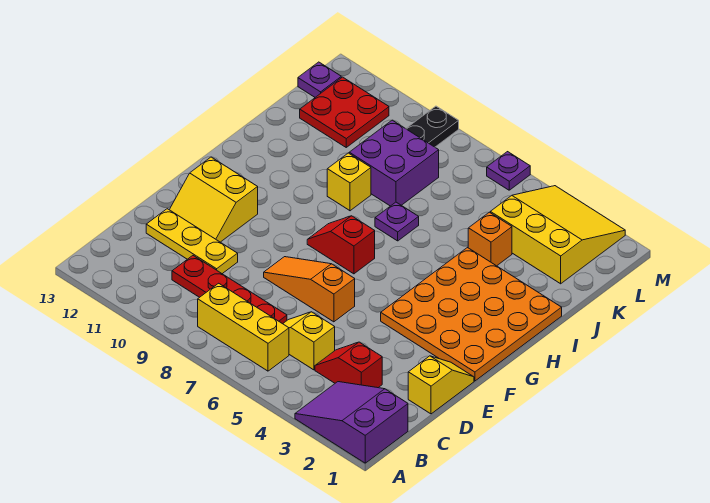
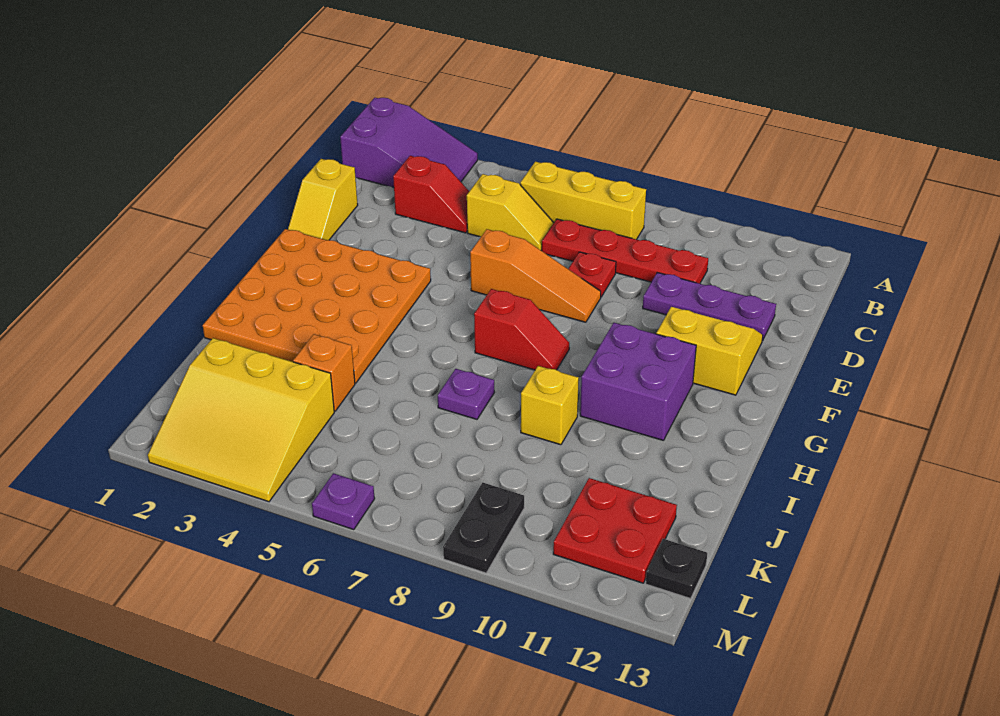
none -> red 1x1 plate [569,252,616,297]
yellow 1x3 plate [146,209,238,274] -> purple 1x3 plate [643,273,776,341]
purple 2x2 brick [349,120,439,206] -> purple 2x2 brick moved to [580,323,696,440]
purple 1x1 plate [298,62,341,97] -> black 1x1 plate [646,539,707,598]

